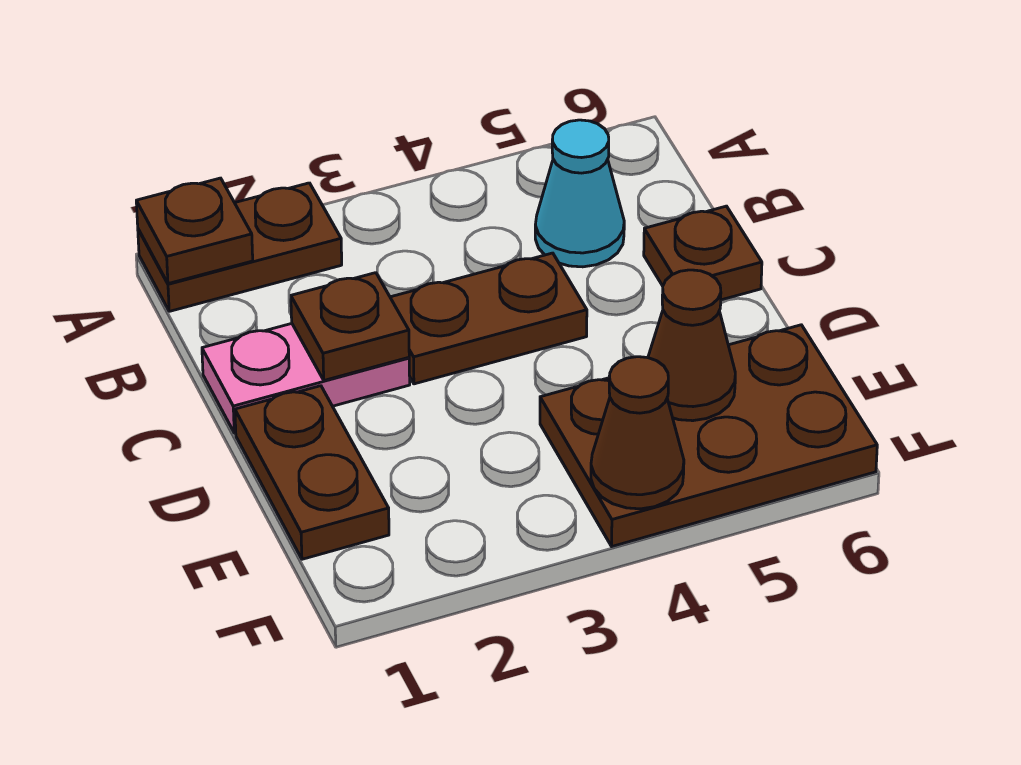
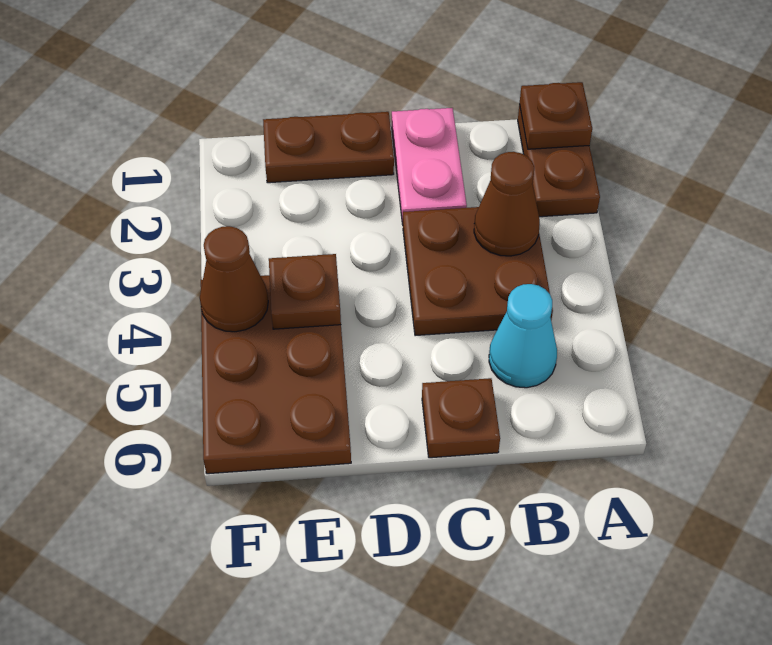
brown 1x1 plate [291,273,409,380] -> brown 1x1 plate moved to [269,254,341,329]
brown 1x2 plate [390,253,587,384] -> brown 2x2 plate [403,207,553,336]
brown 1x1 cone [648,270,735,421] -> brown 1x1 cone moved to [474,152,540,256]

